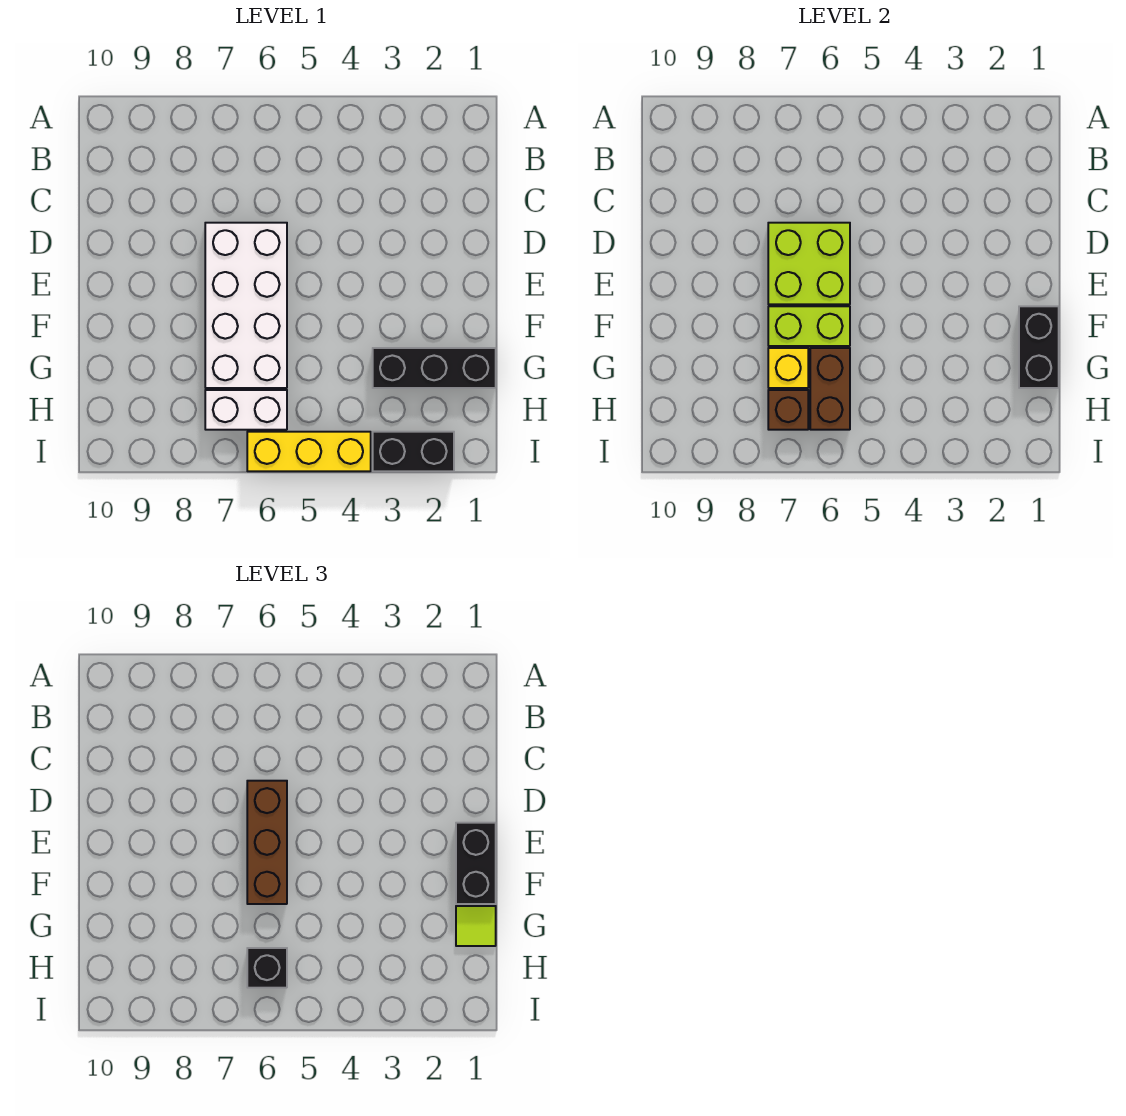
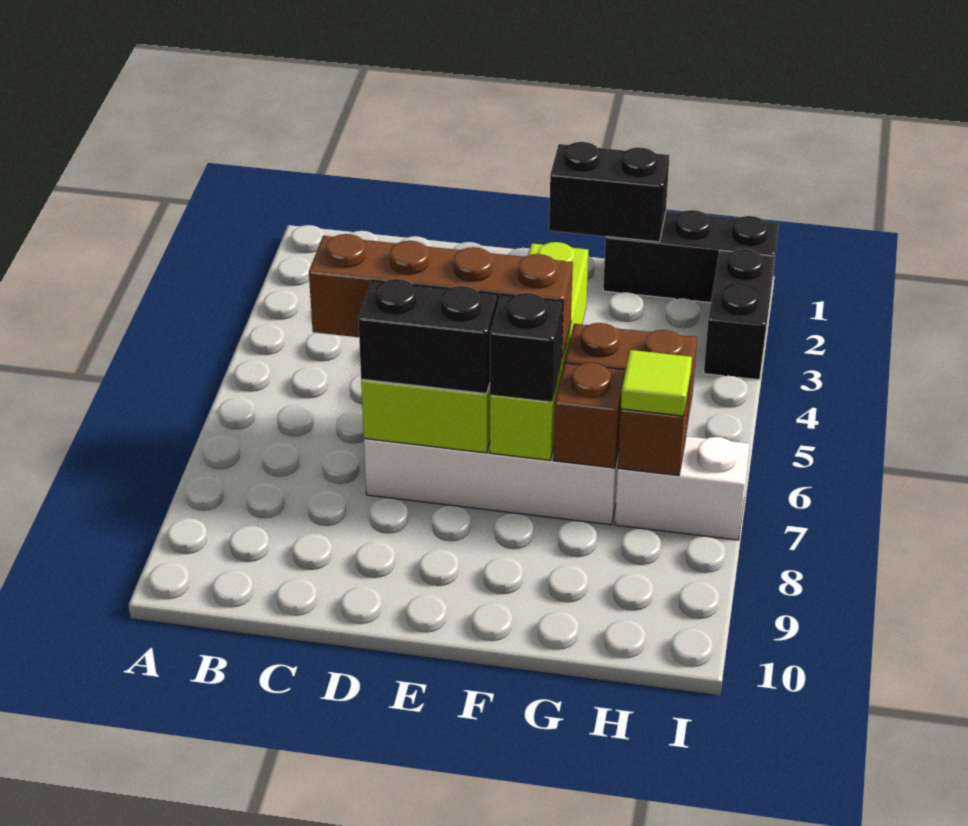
brown 1x3 brick [247,781,287,904] -> brown 1x4 brick [309,234,573,360]
black 1x2 brick [456,823,496,904] -> black 1x2 brick moved to [358,279,498,394]
lime 1x2 brick [768,306,850,346] -> lime 1x4 brick [490,242,588,460]
black 1x3 brick [373,348,496,388] -> black 1x3 brick turned to [603,210,779,303]
lime 1x1 tile [456,906,496,946] -> lime 1x1 tile moved to [621,350,692,416]
yellow 1x1 brick [768,348,808,388] -> brown 1x1 brick [554,363,626,468]
white 1x2 brick [205,390,287,430] -> white 1x2 brick turned to [615,436,750,540]
black 1x1 brick [247,948,287,988] -> black 1x1 brick moved to [490,293,563,401]
yellow 1x3 brick [247,432,371,471] -> none

